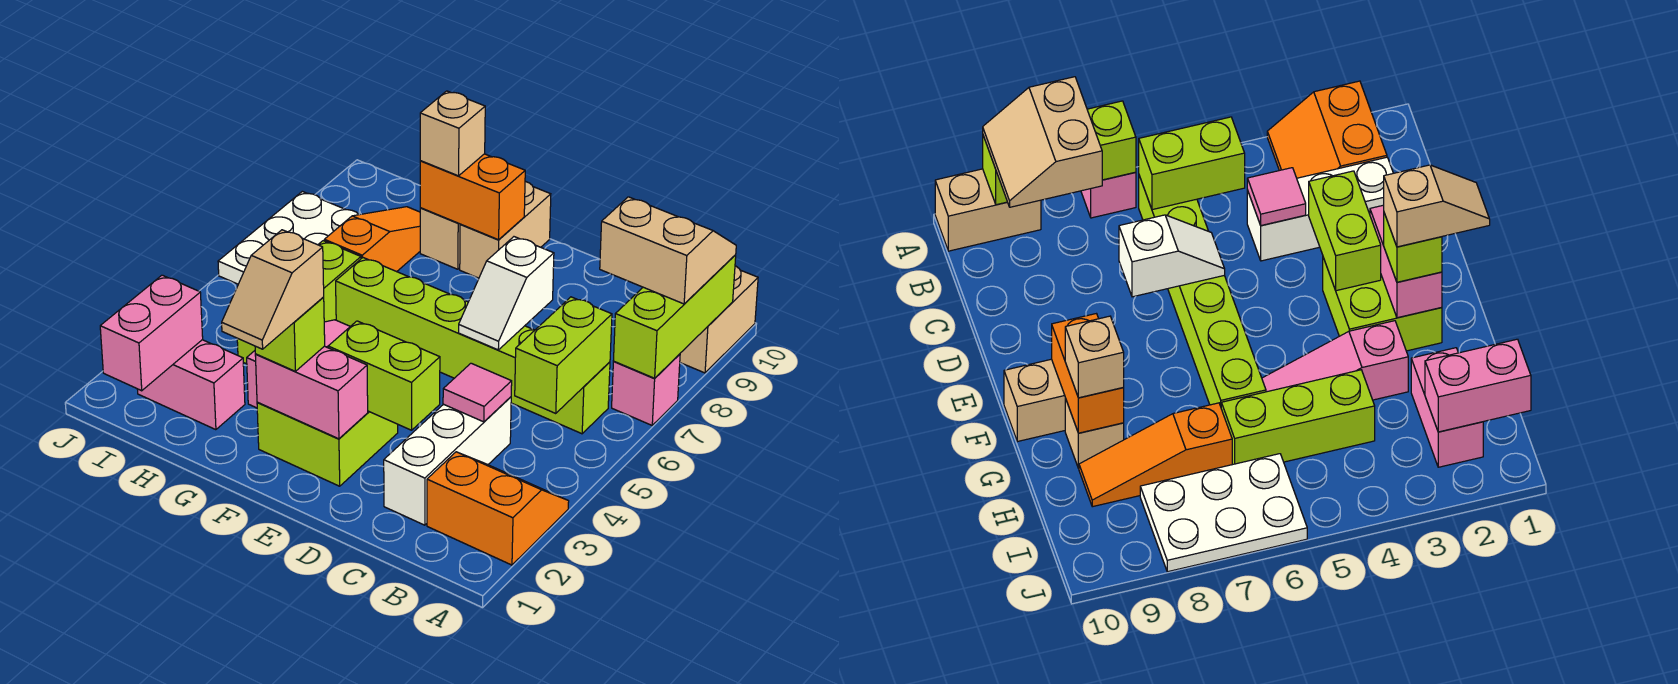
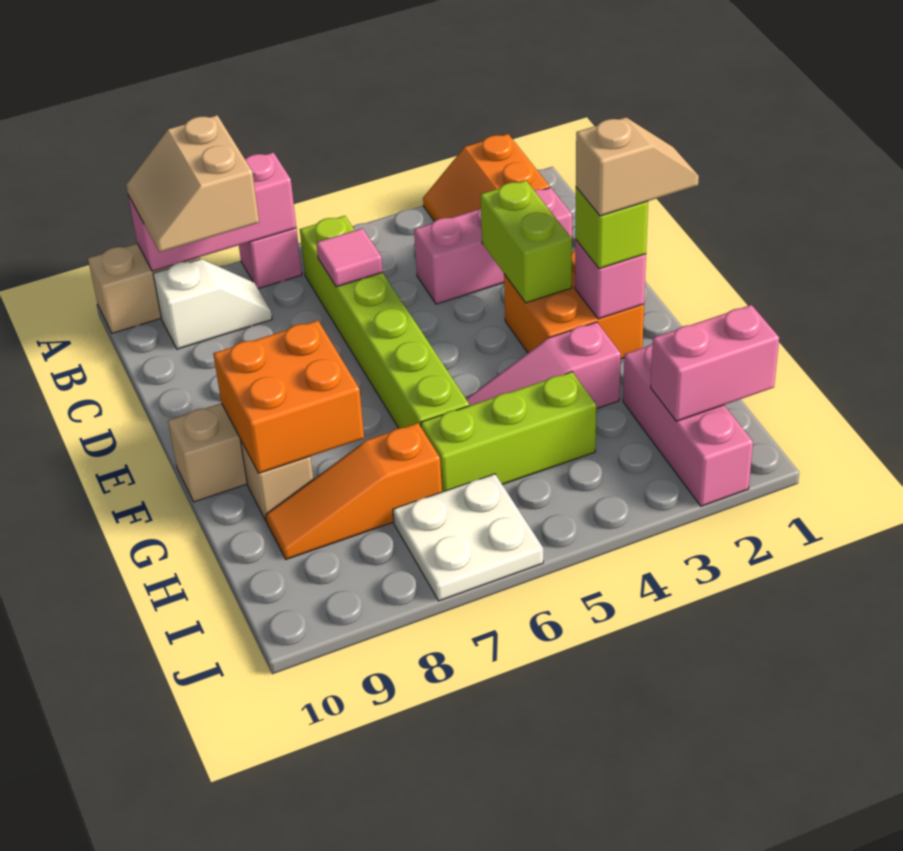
lime 1x3 brick [613,255,736,378] -> pink 1x3 brick [128,152,296,271]
lime 1x2 brick [515,297,612,414] -> none
white 1x3 brick [384,397,511,525] -> pink 1x3 brick [414,187,572,304]
pink 1x1 tile [443,363,512,422] -> pink 1x1 tile moved to [316,228,383,287]
white 1x2 slope [459,237,554,350] -> white 1x2 slope moved to [153,259,272,349]
lime 2x2 brick [257,402,398,486] -> orange 2x2 brick [504,250,644,359]
pink 1x2 brick [255,346,368,439] -> pink 1x1 brick [575,240,646,319]
orange 1x2 brick [420,154,525,240] -> orange 2x2 brick [213,320,364,473]
tan 1x1 brick [420,91,485,176] -> none
pink 1x2 brick [137,340,245,430] -> pink 1x3 brick [623,344,753,506]
white 2x3 plate [218,191,359,284] -> white 2x2 plate [393,474,543,601]

